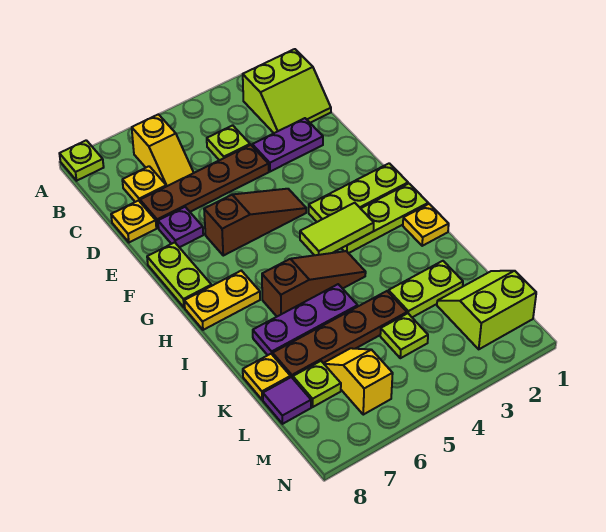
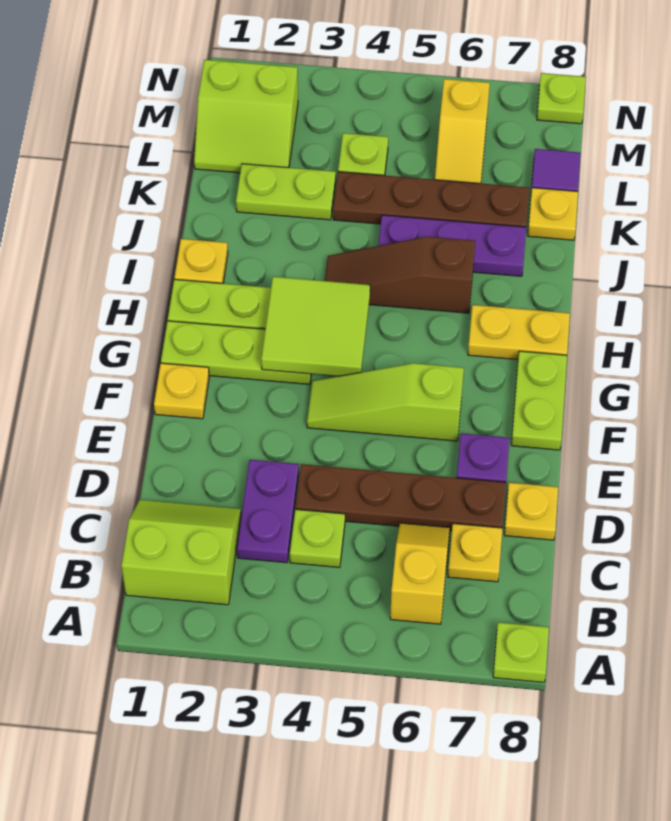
purple 1x2 plate [252,118,323,172] -> purple 1x2 plate turned to [237,460,299,563]
none -> yellow 1x1 plate [154,363,209,419]
brown 1x3 slope [204,189,306,256] -> lime 1x3 slope [307,363,464,441]
lime 1x2 tile [300,203,374,255] -> lime 2x2 tile [261,277,370,376]
lime 1x1 plate [293,361,341,407] -> lime 1x1 plate moved to [537,73,586,124]

